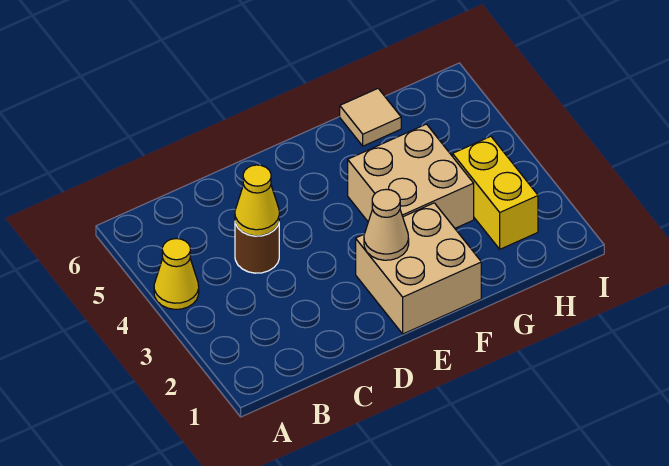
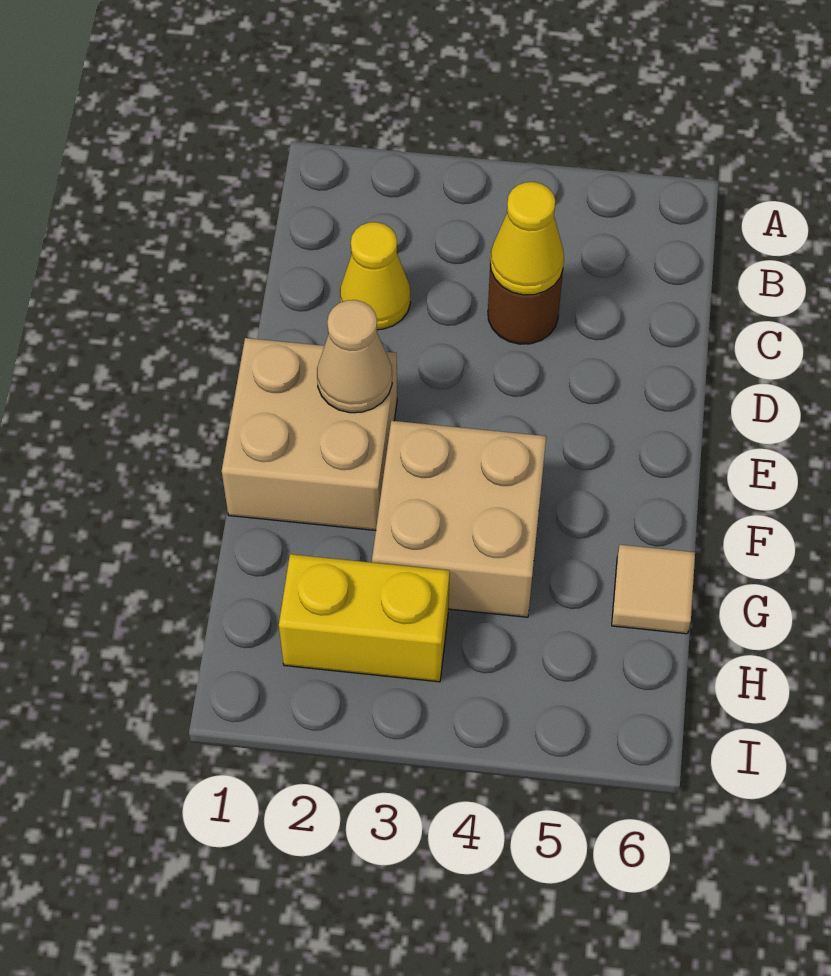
yellow 1x1 cone [154,239,199,309] -> yellow 1x1 cone moved to [340,222,411,330]

